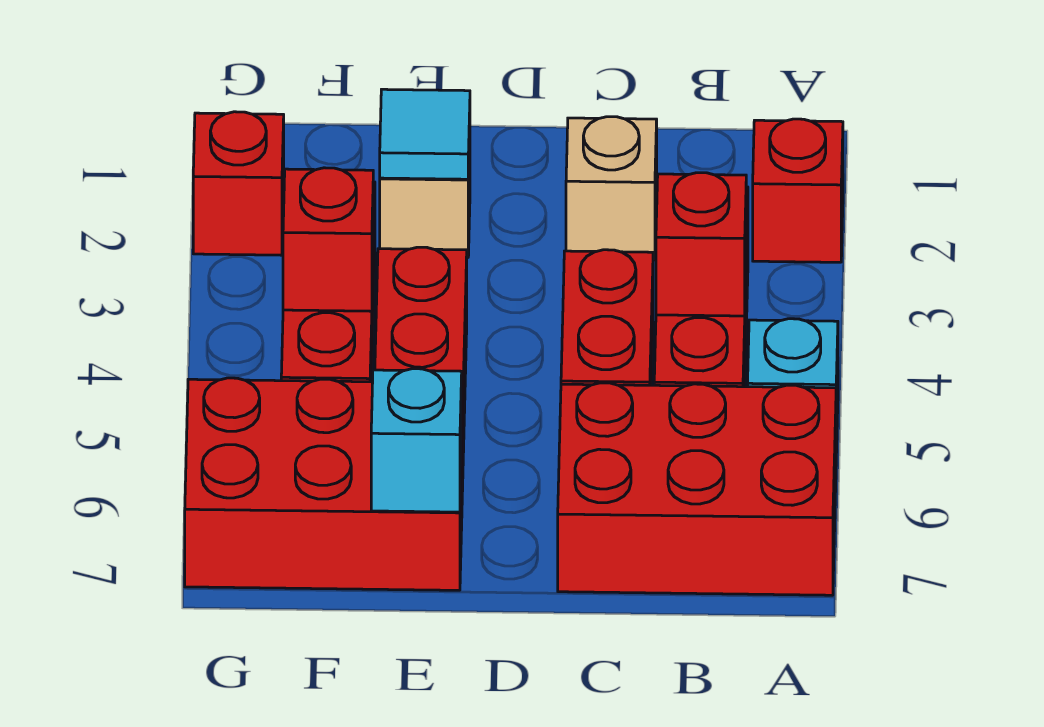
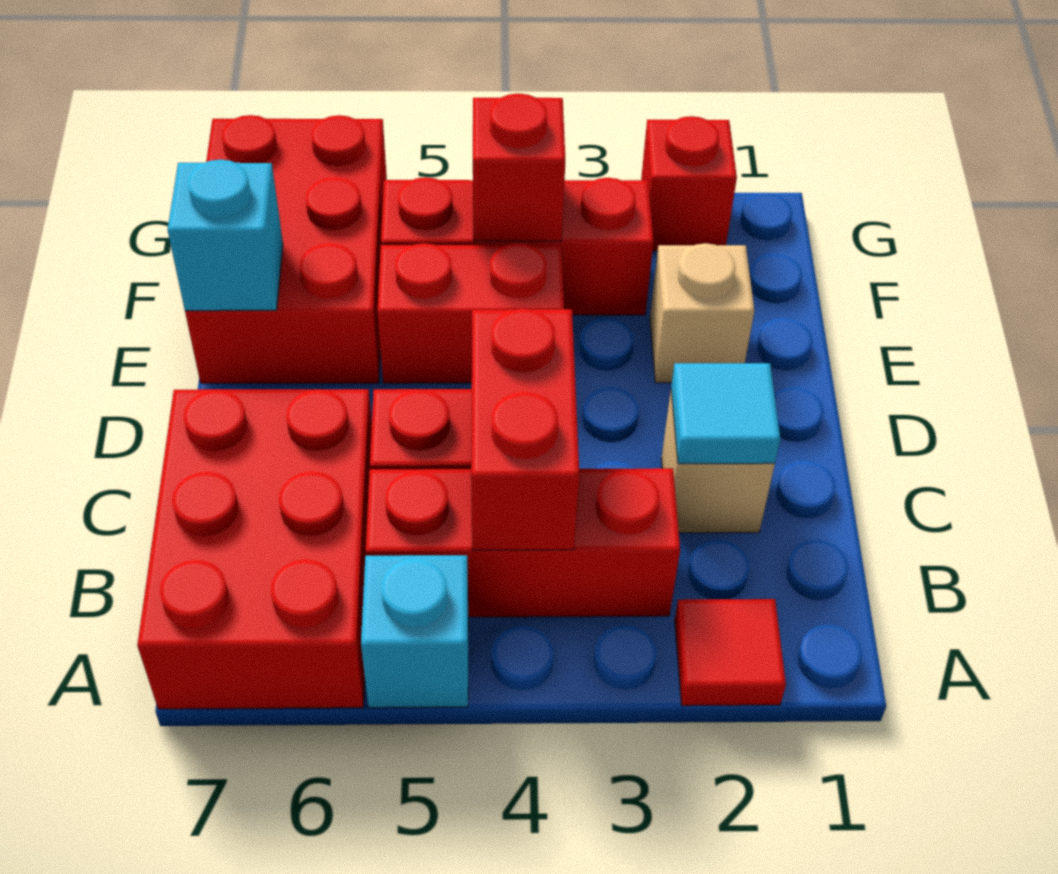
red 1x1 brick [753,119,843,262] -> red 1x1 tile [675,599,786,706]
red 1x1 brick [656,173,746,316] -> red 1x2 brick [471,308,579,550]
cyan 1x1 tile [380,89,470,179] -> cyan 1x1 tile moved to [671,363,780,464]

